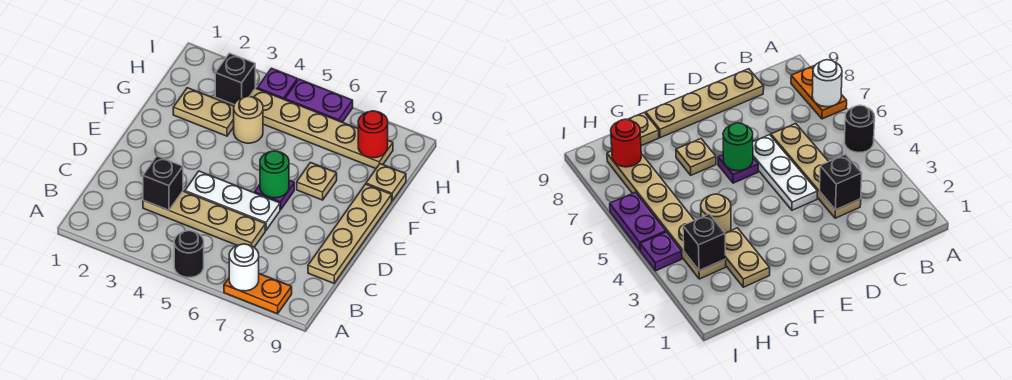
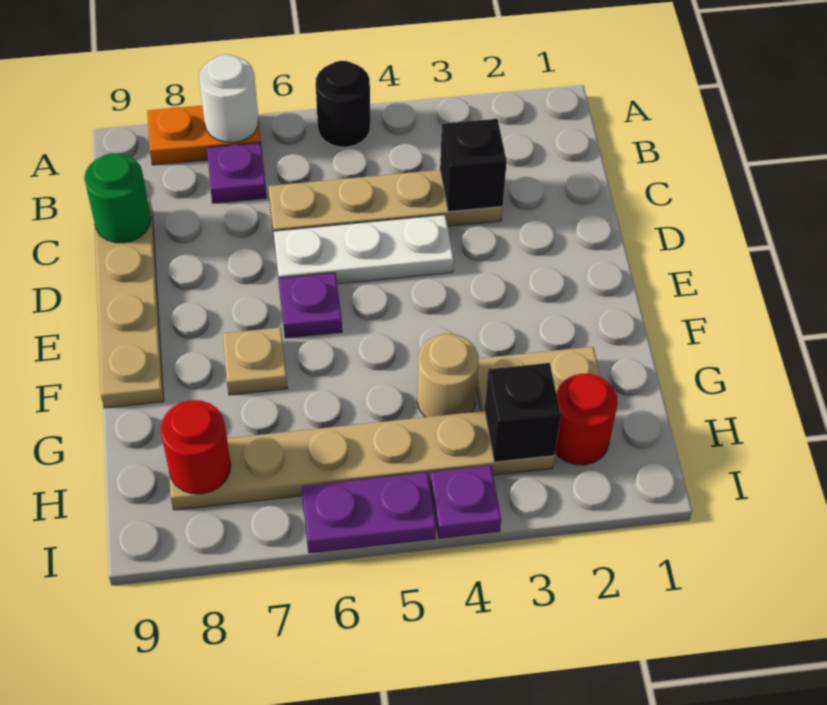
none -> purple 1x1 plate [207,143,267,203]
green 1x1 round brick [260,151,289,198] -> green 1x1 round brick moved to [84,153,151,243]
tan 1x1 plate [366,164,406,201] -> none
none -> red 1x1 round brick [555,374,618,465]

